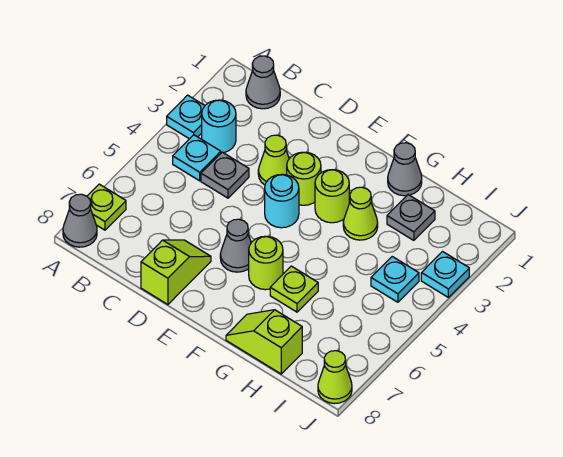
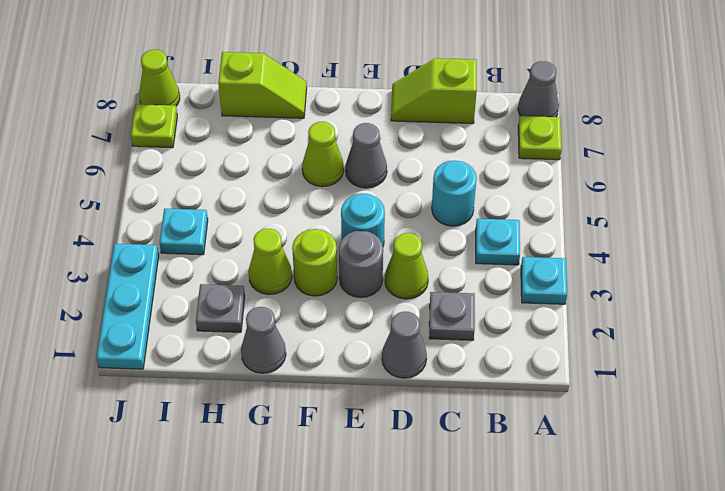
grey 1x1 cone [246,56,280,109] -> grey 1x1 cone moved to [382,312,427,378]
cyan 1x1 round brick [202,100,236,153] -> cyan 1x1 round brick moved to [432,160,477,226]
grey 1x1 plate [201,152,249,198] -> grey 1x1 plate moved to [429,292,475,340]
lime 1x2 slope [141,240,211,304] -> lime 1x2 slope turned to [391,58,477,124]
lime 1x1 round brick [287,152,321,205] -> grey 1x1 round brick [339,231,383,298]
lime 1x1 round brick [249,236,283,290] -> lime 1x1 cone [302,122,344,187]
lime 1x1 plate [270,266,318,312] -> lime 1x1 plate moved to [131,104,177,148]
cyan 1x1 plate [421,252,469,297] -> cyan 1x3 plate [96,244,159,369]

